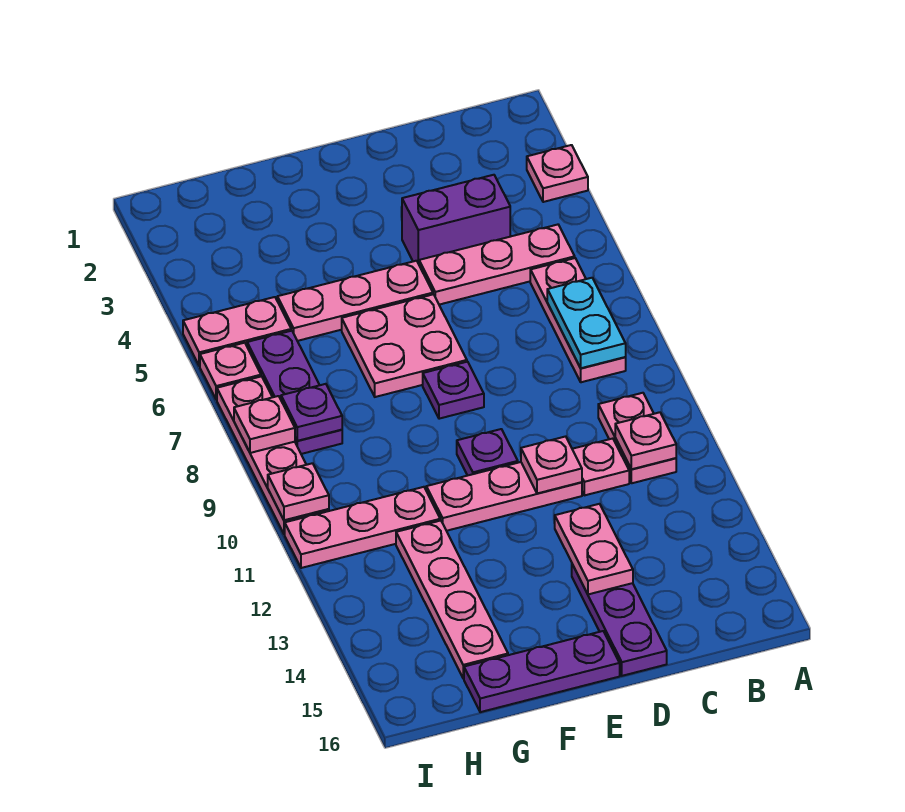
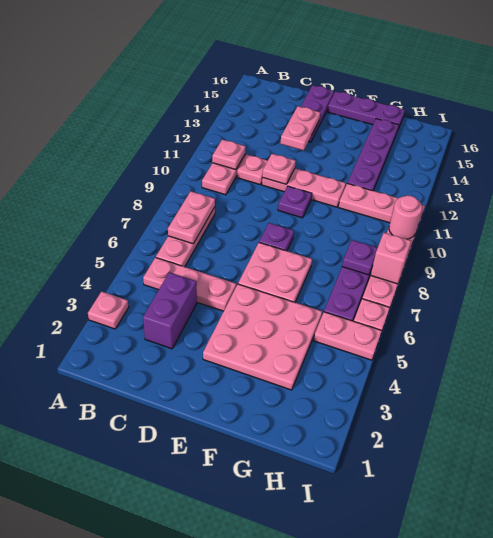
cyan 1x2 plate [547,278,626,368] -> pink 1x2 plate [168,191,215,244]
purple 1x2 brick [402,175,510,264] -> purple 1x2 brick turned to [143,272,197,349]
pink 1x3 plate [277,261,433,341] -> pink 3x3 plate [203,284,322,390]
pink 1x4 plate [396,520,508,678] -> purple 1x4 plate [348,119,399,191]
pink 1x1 plate [234,396,295,453] -> pink 1x1 brick [371,233,411,284]
pink 1x1 plate [268,463,329,520] -> pink 1x1 round brick [389,195,422,239]

